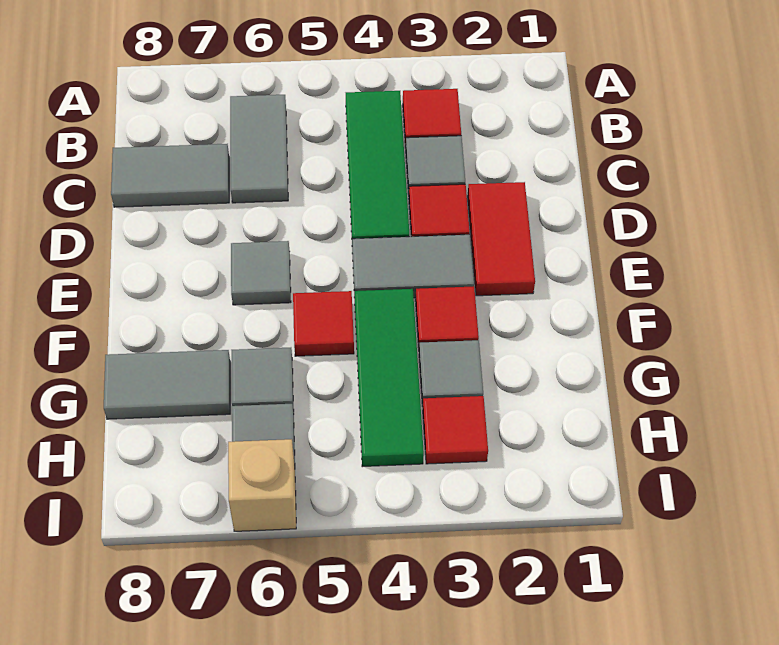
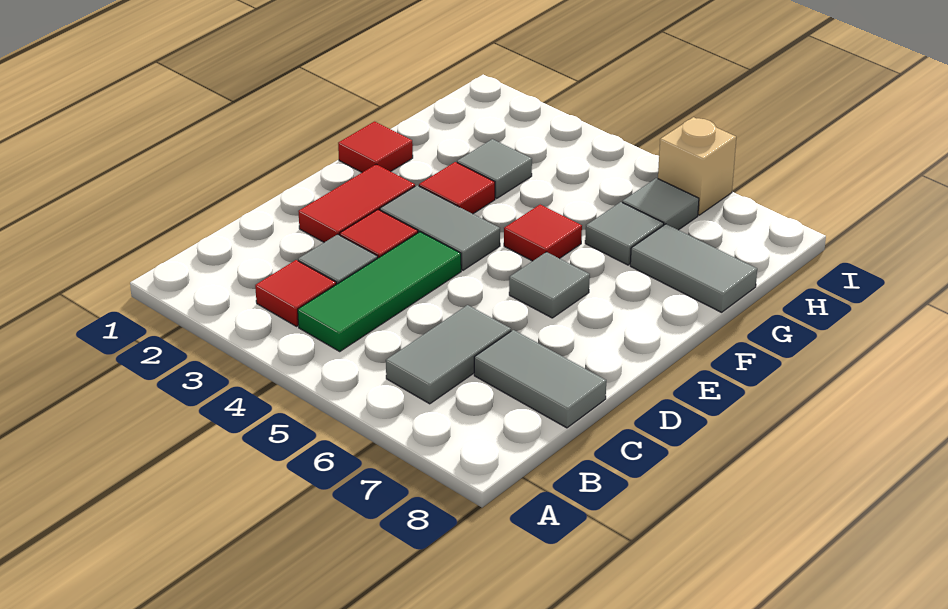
green 1x3 tile [354,289,424,467] -> none
red 1x1 tile [423,396,488,464] -> red 1x1 tile moved to [338,122,413,172]

